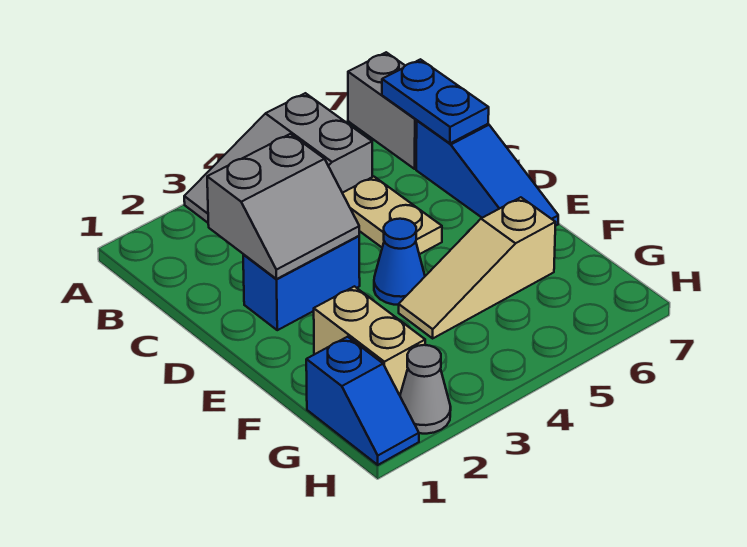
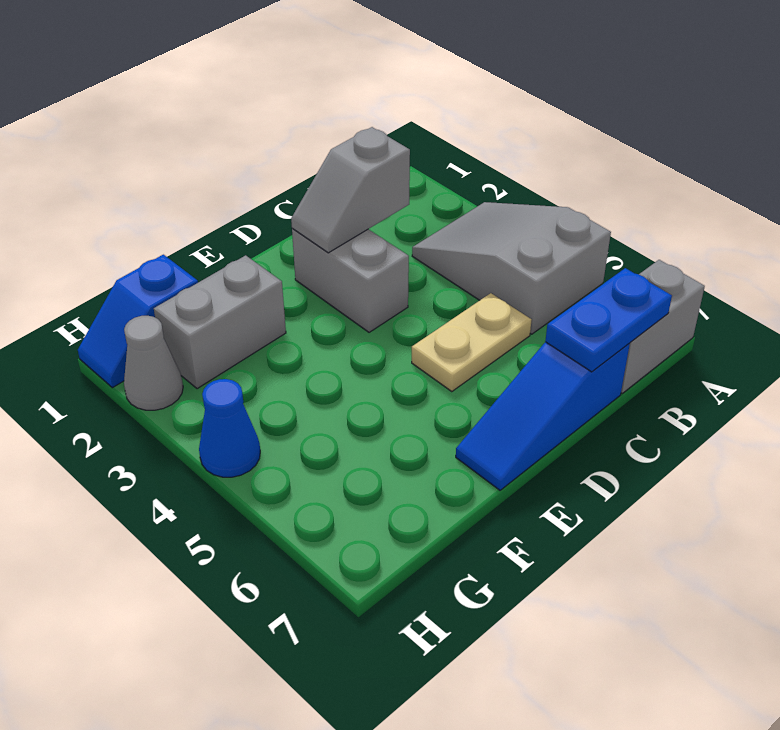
grey 2x2 slope [207,134,359,279] -> grey 1x2 slope [291,127,410,253]
blue 1x2 brick [243,236,360,330] -> grey 1x2 brick [292,228,409,332]
blue 1x1 cone [374,219,425,305] -> blue 1x1 cone moved to [199,379,260,477]
tan 1x2 brick [314,286,425,395] -> grey 1x2 brick [154,255,286,389]
tan 1x3 slope [399,197,556,338] -> none

